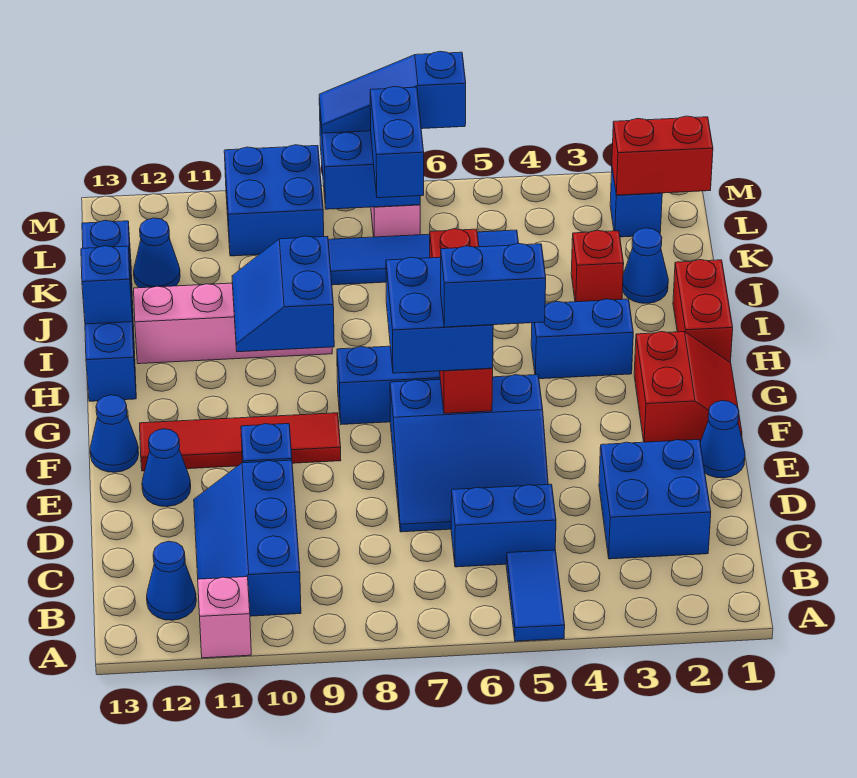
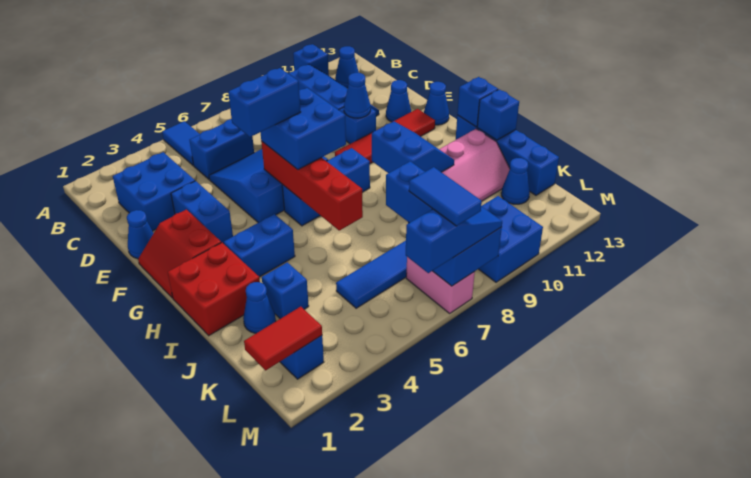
pink 1x1 brick [198,577,251,658] -> blue 1x1 brick [293,44,329,75]
none -> blue 1x2 brick [171,181,233,243]
none -> blue 1x1 cone [344,73,371,118]
red 1x2 brick [673,260,733,363] -> red 2x2 brick [168,242,260,336]
none -> blue 1x1 brick [457,77,498,127]
red 1x1 brick [571,230,624,302] -> blue 1x1 brick [262,262,309,319]
red 1x2 brick [612,116,713,195] -> red 1x2 tile [244,307,322,370]
none -> blue 1x2 tile [409,167,482,226]

